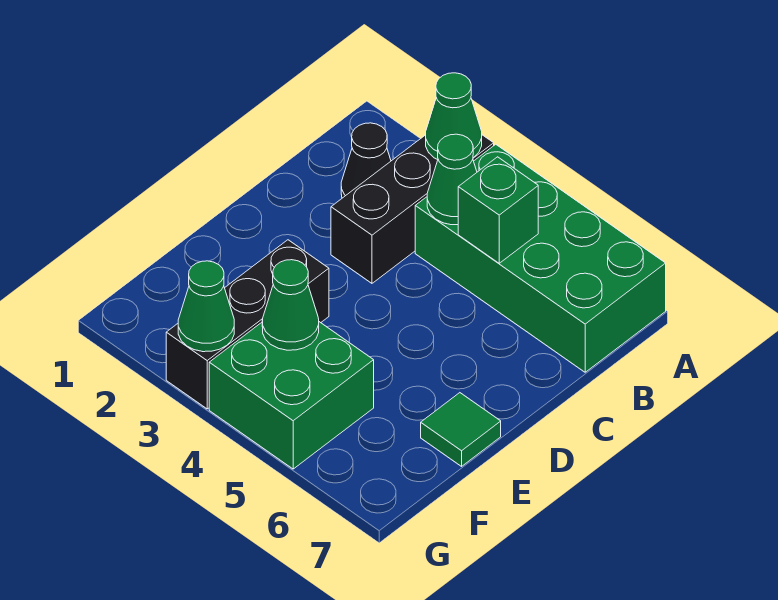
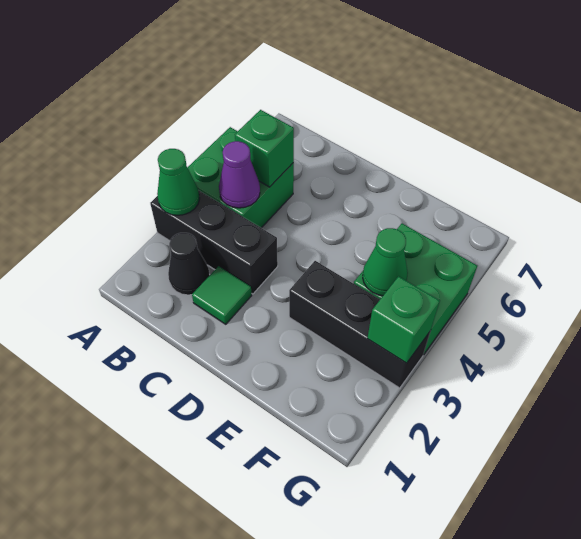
green 2x4 brick [415,144,666,372] -> green 2x2 brick [187,127,294,228]
green 1x1 cone [427,134,477,225] -> purple 1x1 cone [219,141,260,208]
green 1x1 tile [421,393,501,466] -> green 1x1 tile moved to [192,266,252,324]
green 1x1 cone [178,261,234,352] -> green 1x1 brick [367,276,440,363]

